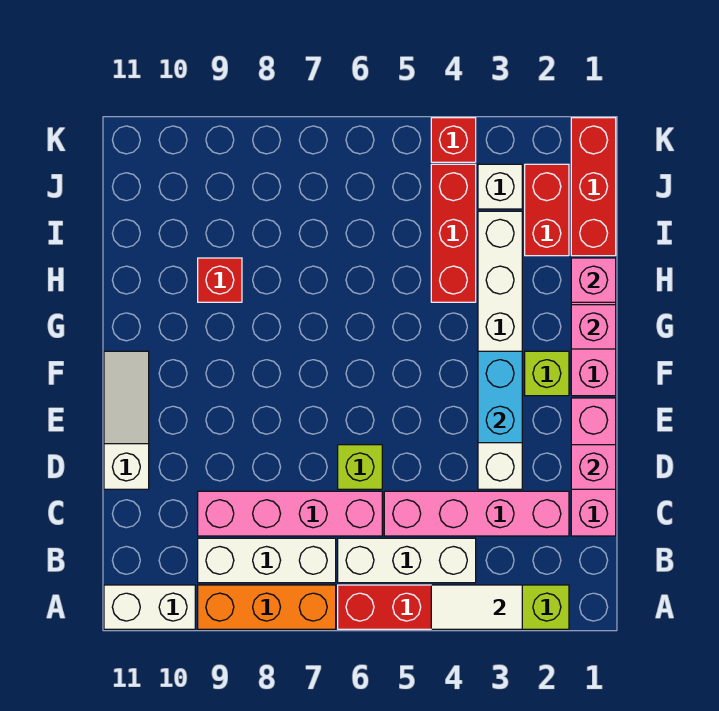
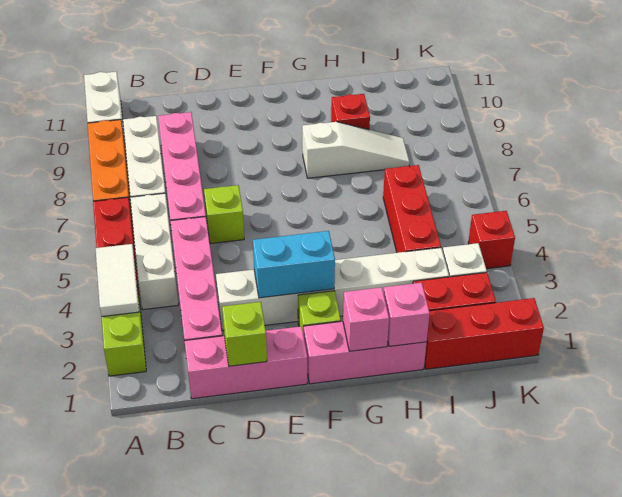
pink 1x1 brick [571,445,616,489] -> lime 1x1 brick [222,302,267,366]
white 1x3 slope [104,351,149,489] -> white 1x3 slope moved to [302,122,410,178]
red 1x3 brick [431,164,476,302] -> red 1x3 brick turned to [383,165,441,253]

